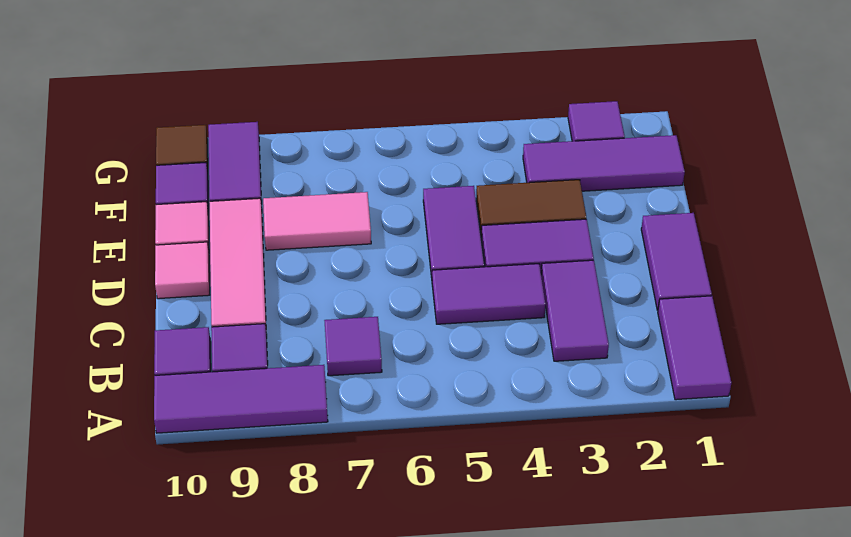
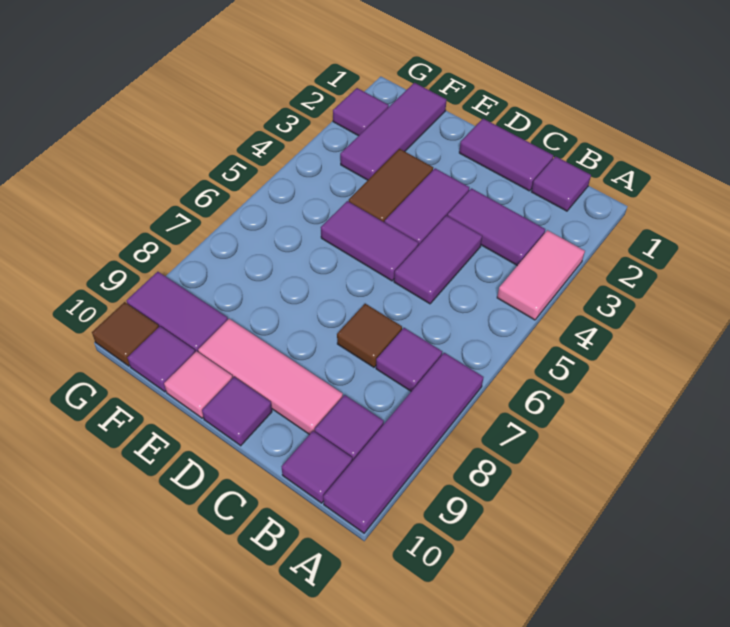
purple 1x2 tile [658,296,731,400] -> purple 1x1 tile [531,156,591,211]
purple 1x3 tile [154,365,328,433] -> purple 1x4 tile [323,353,483,533]
none -> brown 1x1 tile [337,304,402,367]
pink 1x1 tile [155,242,210,299] -> purple 1x1 tile [202,377,272,446]
pink 1x2 tile [263,192,371,250] -> pink 1x2 tile moved to [497,230,585,320]

